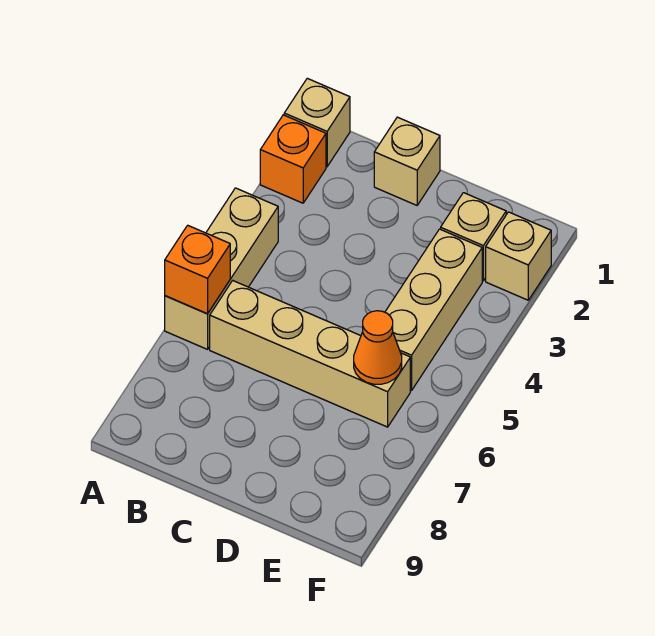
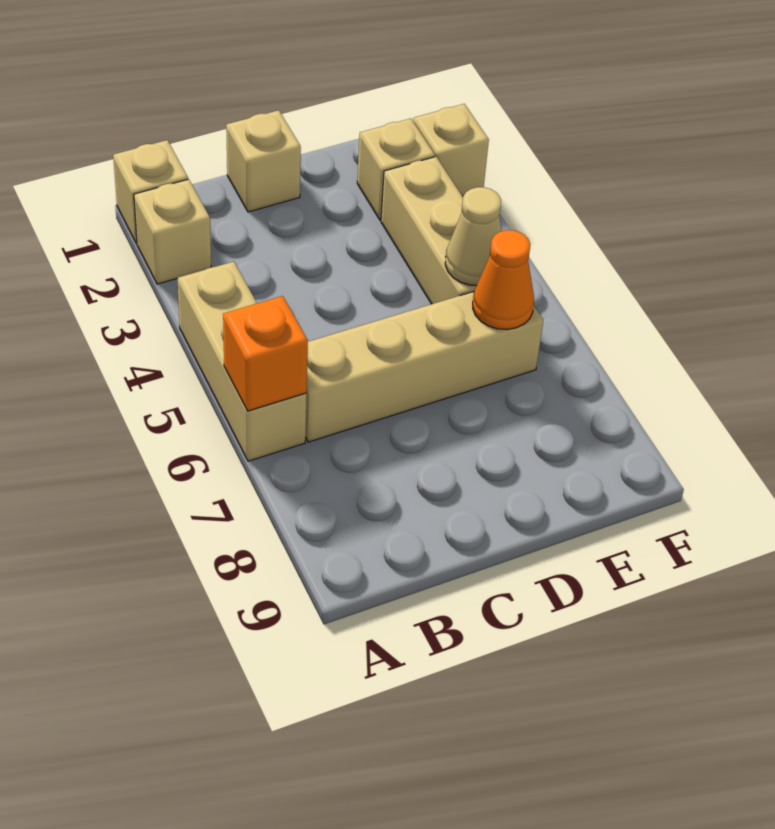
orange 1x1 brick [260,115,326,203] -> tan 1x1 brick [134,179,211,284]
none -> tan 1x1 cone [445,187,502,286]

